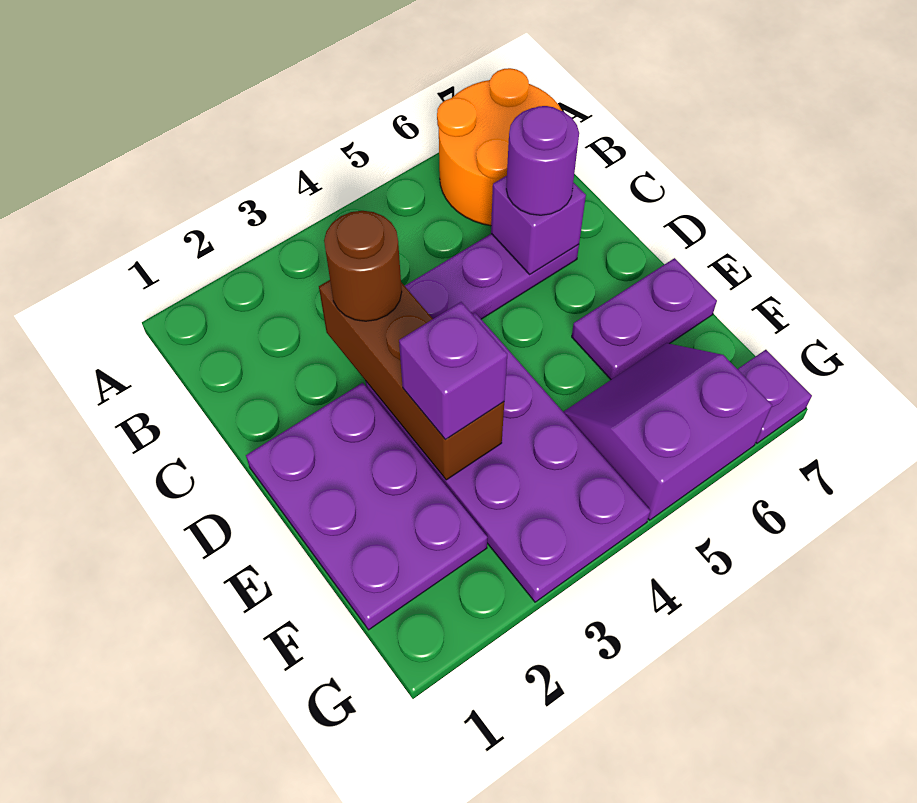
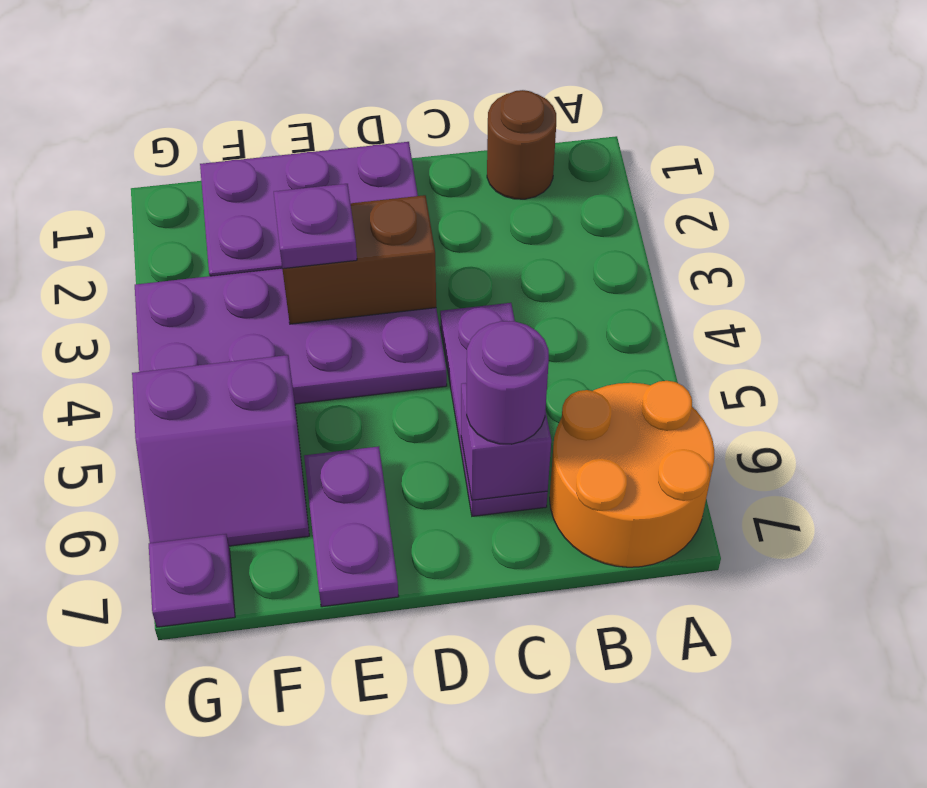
brown 1x3 brick [319,280,504,480] -> brown 1x2 brick [283,195,436,324]
brown 1x1 round brick [324,211,402,321] -> brown 1x1 round brick moved to [487,90,556,199]
purple 1x1 brick [399,302,507,439] -> purple 1x1 plate [274,184,357,269]
purple 2x2 slope [564,343,772,520] -> purple 2x2 slope turned to [132,355,309,546]

